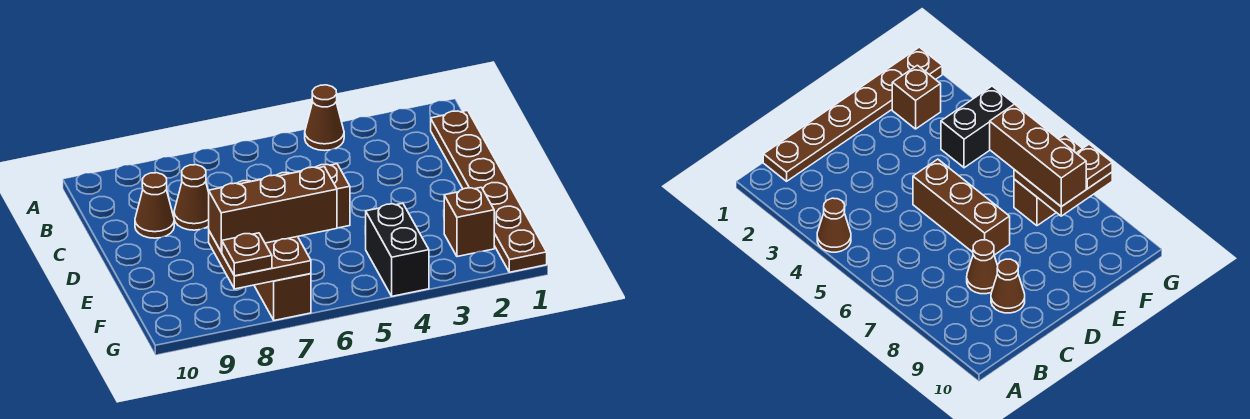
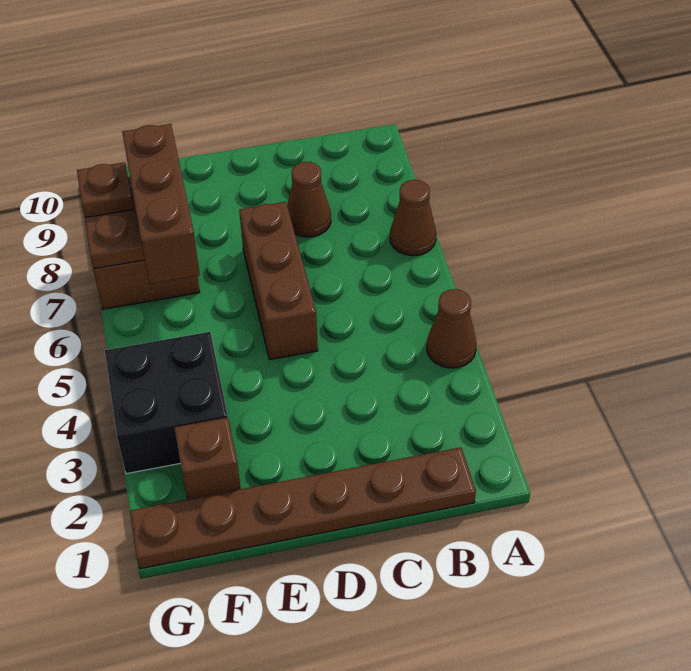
brown 1x1 cone [135,173,174,238] -> brown 1x1 cone moved to [390,180,436,256]
black 1x2 brick [366,203,429,296] -> black 2x2 brick [105,332,228,474]

